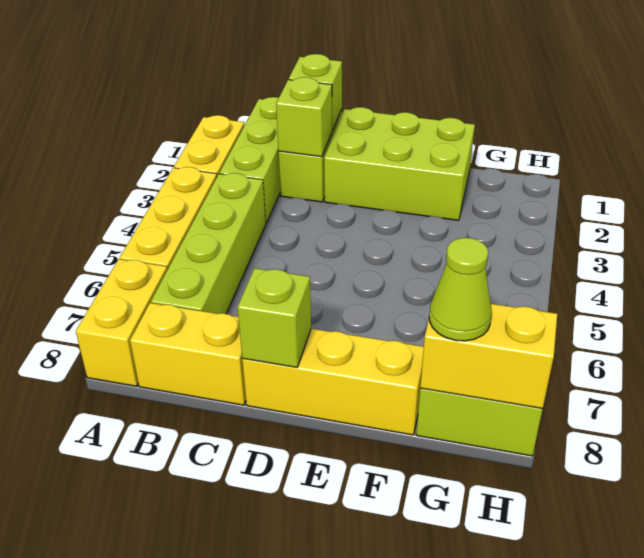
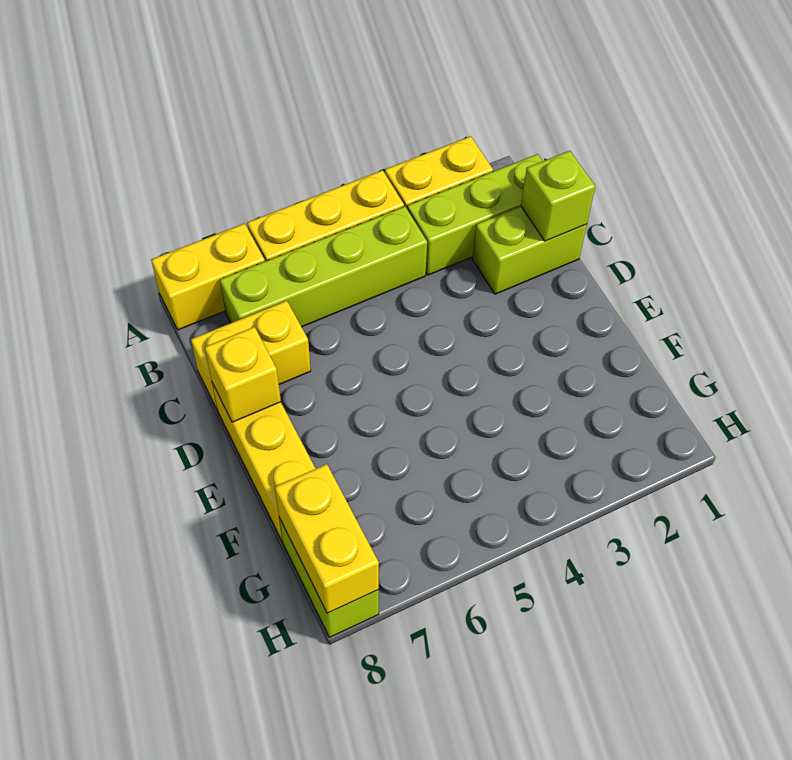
yellow 1x2 brick [130,303,246,405] -> yellow 1x2 brick turned to [191,301,311,410]
lime 1x1 brick [276,77,332,157] -> none
lime 2x3 brick [324,107,475,220] -> none
lime 1x1 brick [238,268,311,367] -> yellow 1x1 brick [205,327,281,422]
lime 1x1 cone [429,238,492,341] -> none

